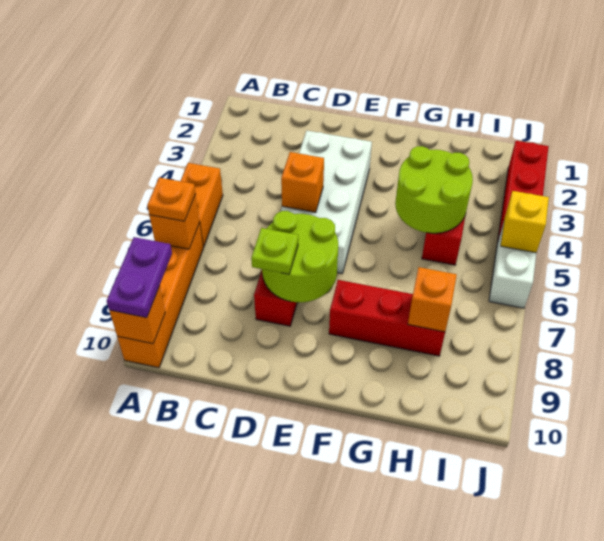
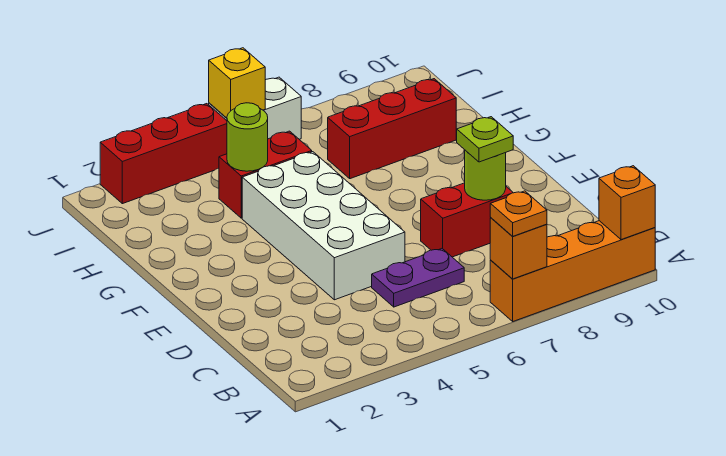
orange 1x2 brick [181,163,223,247] -> none
purple 1x2 plate [107,237,172,318] -> purple 1x2 plate moved to [372,249,464,307]
white 2x4 brick [281,131,372,273] -> white 2x4 brick turned to [242,152,405,300]
orange 1x1 brick [281,152,324,212] -> none
lime 2x2 round brick [262,211,338,302] -> lime 1x1 round brick [465,150,506,200]
red 1x3 brick [329,280,445,356] -> red 1x3 brick turned to [328,79,456,179]
lime 2x2 round brick [395,146,473,233] -> lime 1x1 round brick [227,103,268,171]
orange 1x1 brick [408,267,457,332] -> none

